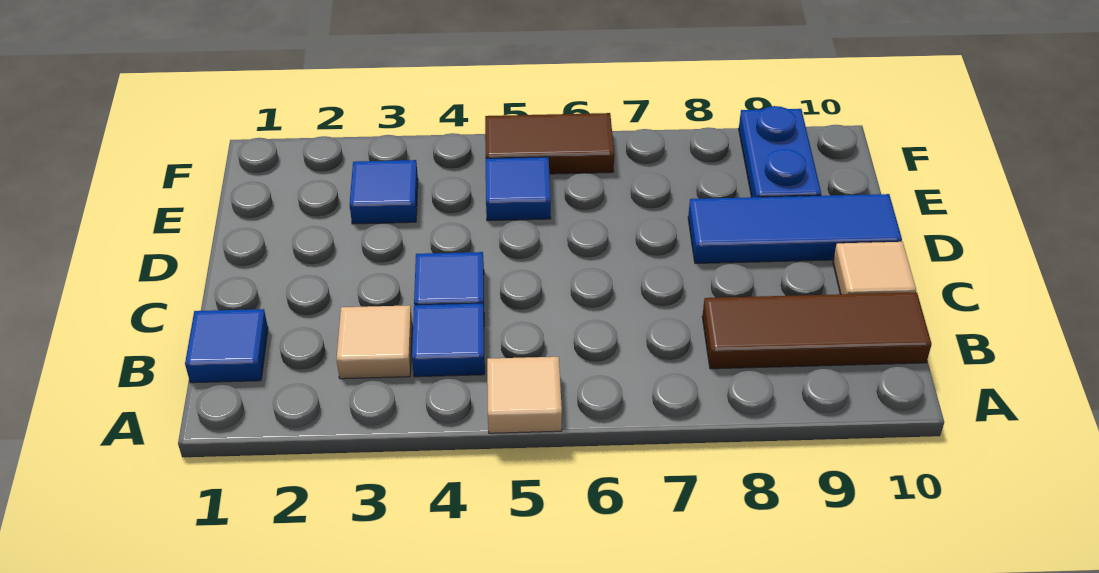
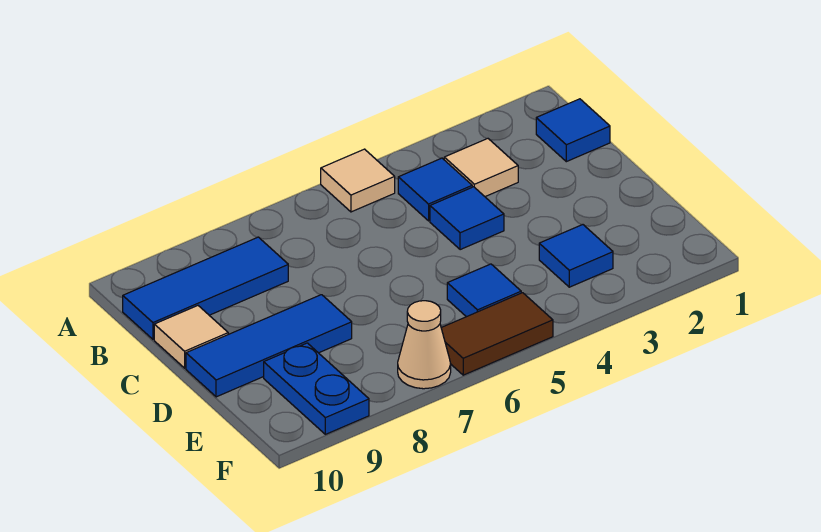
brown 1x3 tile [702,292,932,369] -> blue 1x3 tile [123,237,288,339]
none -> tan 1x1 cone [398,301,451,389]

